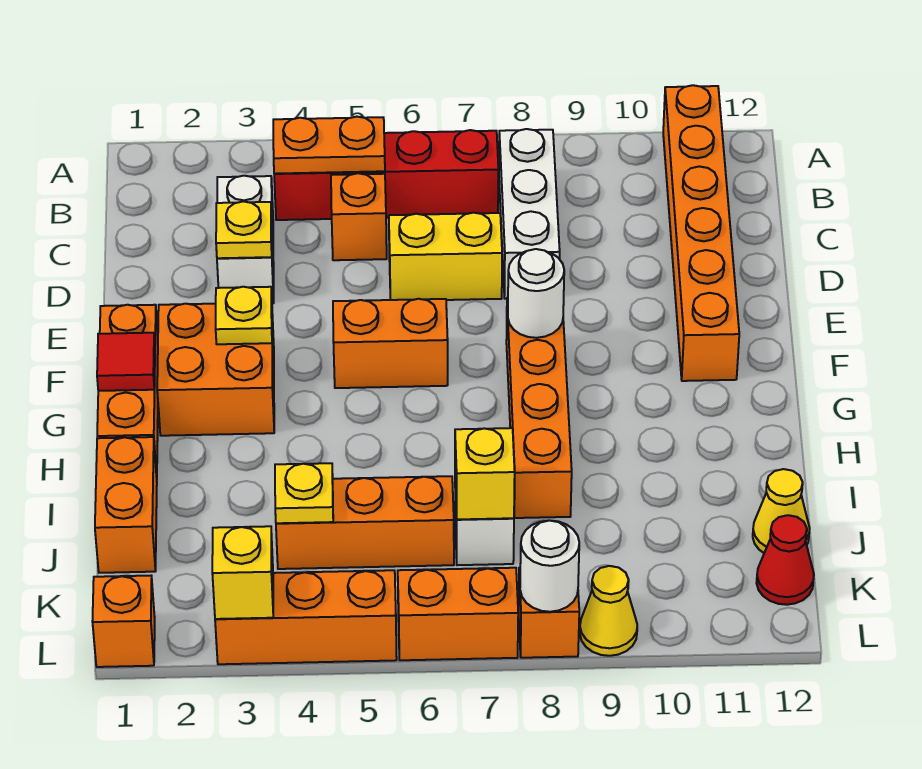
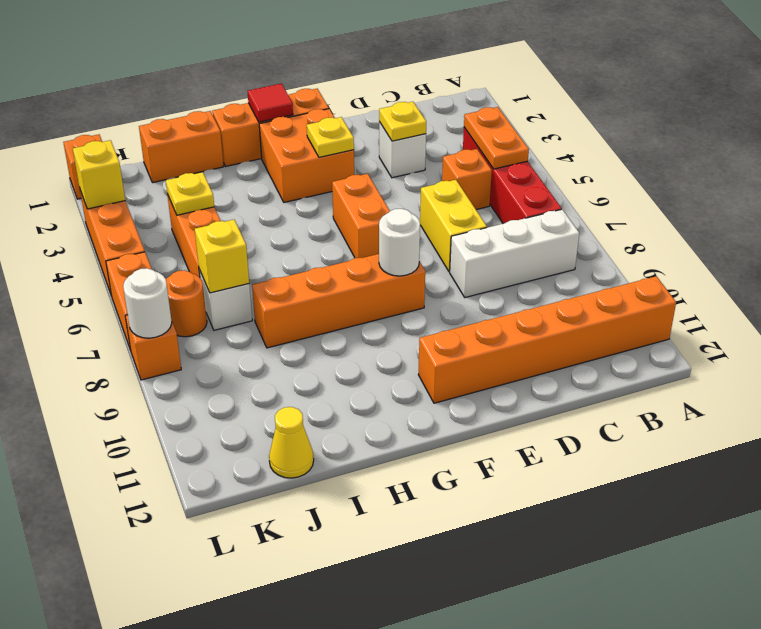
white 1x2 brick [217,176,274,304] -> white 1x1 brick [379,122,426,178]
none -> orange 1x1 round brick [166,270,207,337]
red 1x1 cone [757,515,814,605] -> none
yellow 1x1 cone [580,566,637,656] -> none

